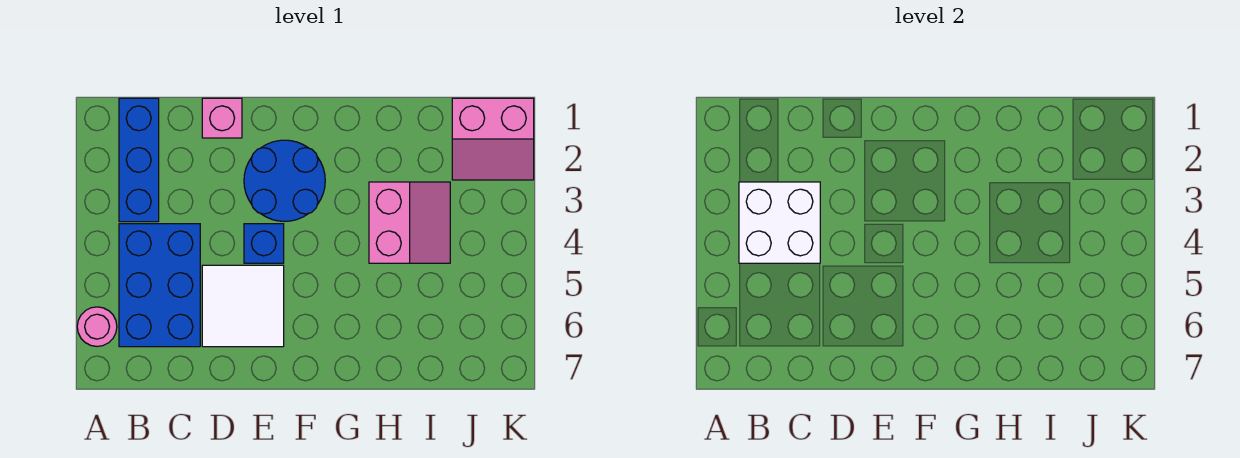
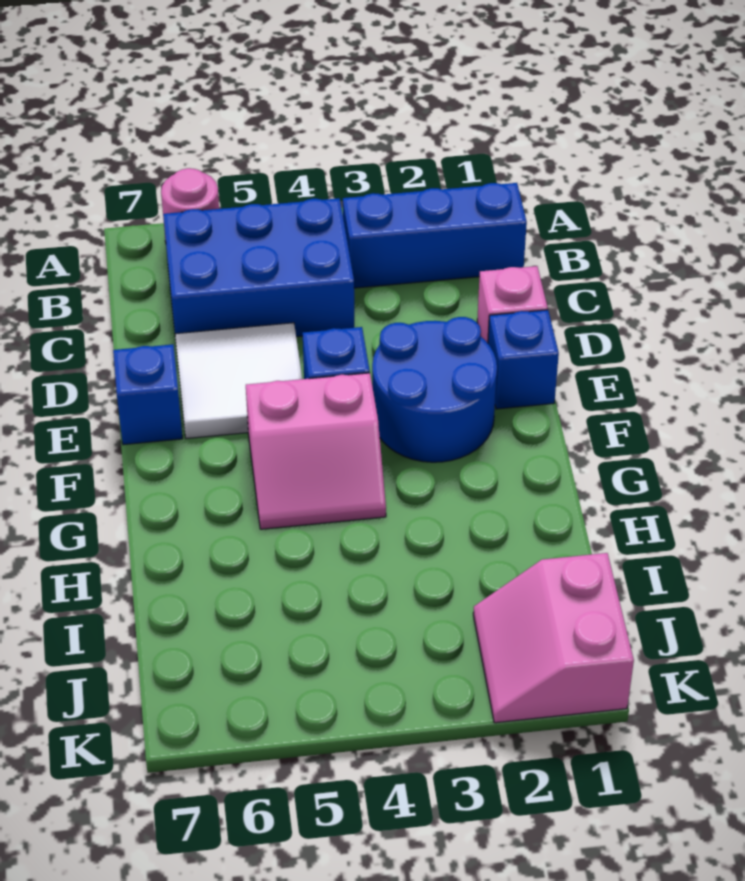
white 2x2 brick [739,182,820,263] -> none
none -> blue 1x1 brick [488,310,559,409]
none -> blue 1x1 brick [113,344,183,445]
pink 2x2 slope [369,182,450,263] -> pink 2x2 slope moved to [246,373,386,529]

